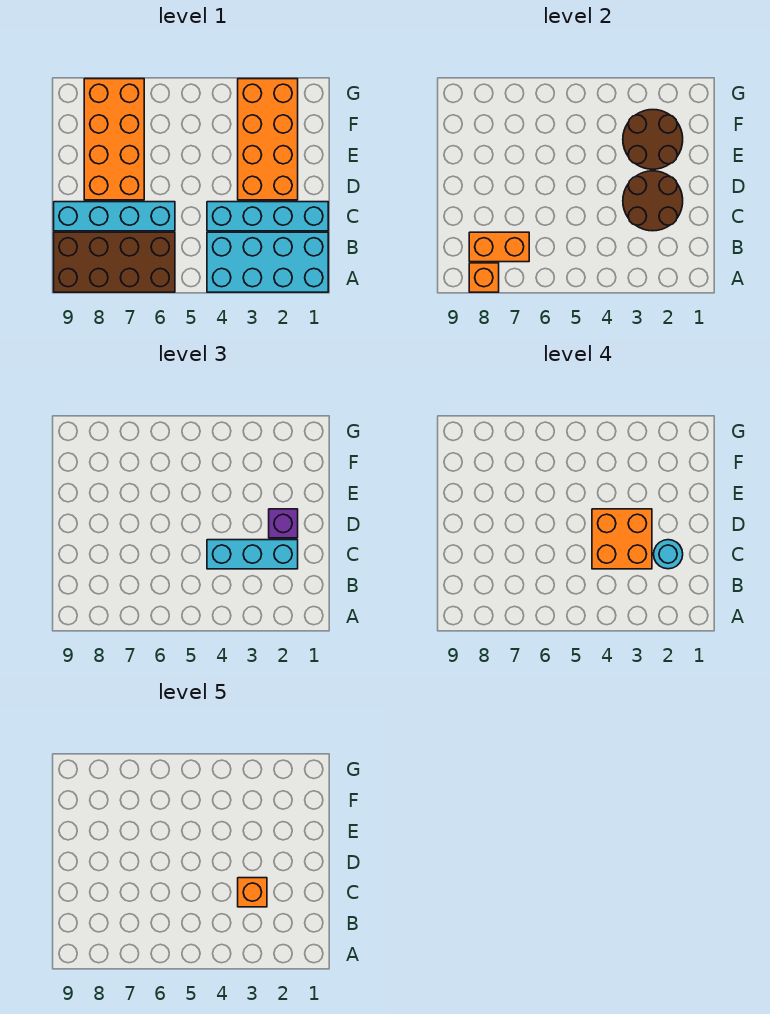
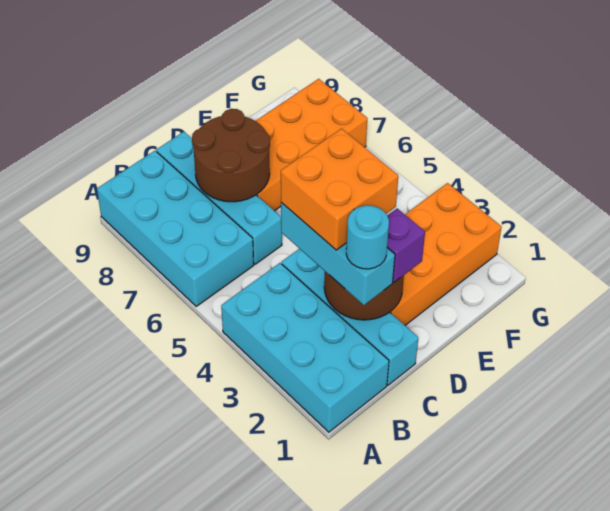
brown 2x4 brick [54,232,175,292] -> cyan 2x4 brick [97,151,254,306]
orange 1x1 brick [469,263,499,292] -> none
orange 1x2 brick [469,232,529,262] -> none
orange 1x1 brick [238,878,267,907] -> none
brown 2x2 round brick [623,110,683,169] -> brown 2x2 round brick moved to [192,109,270,202]

